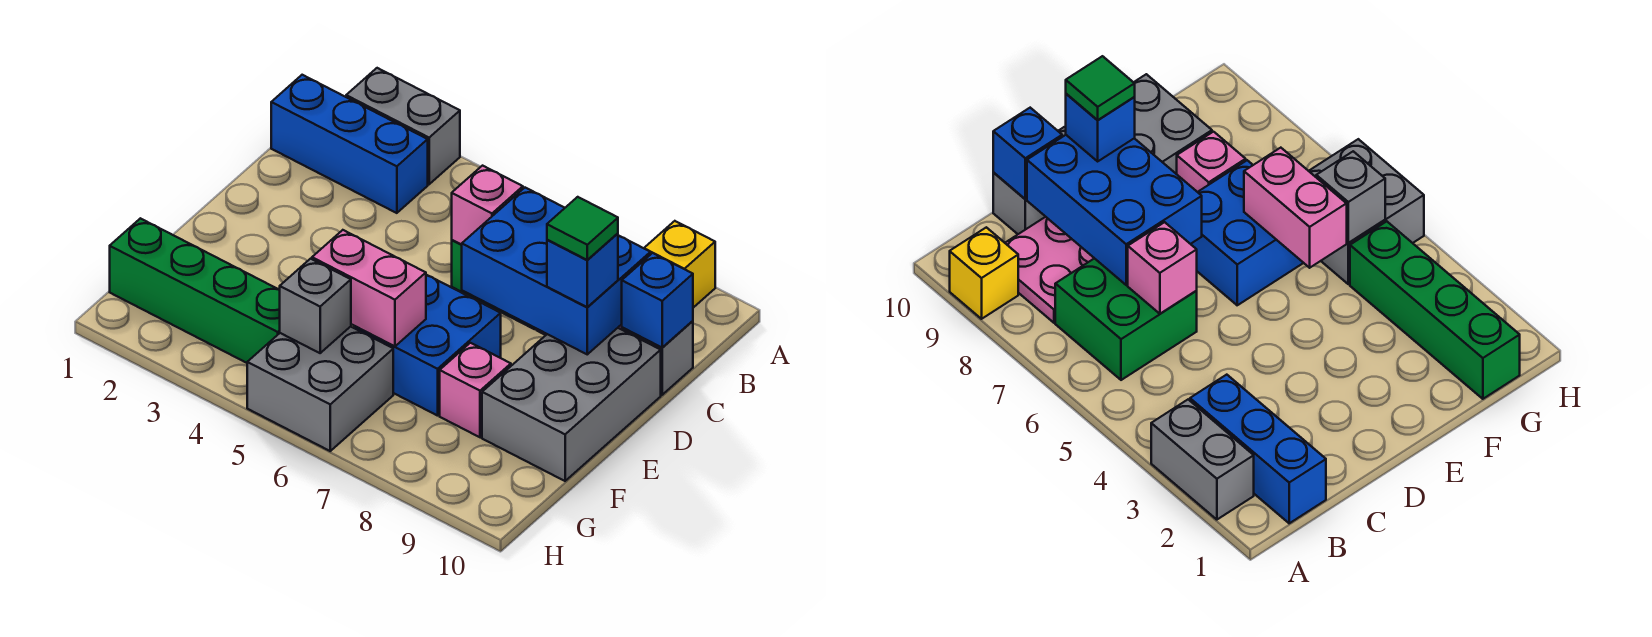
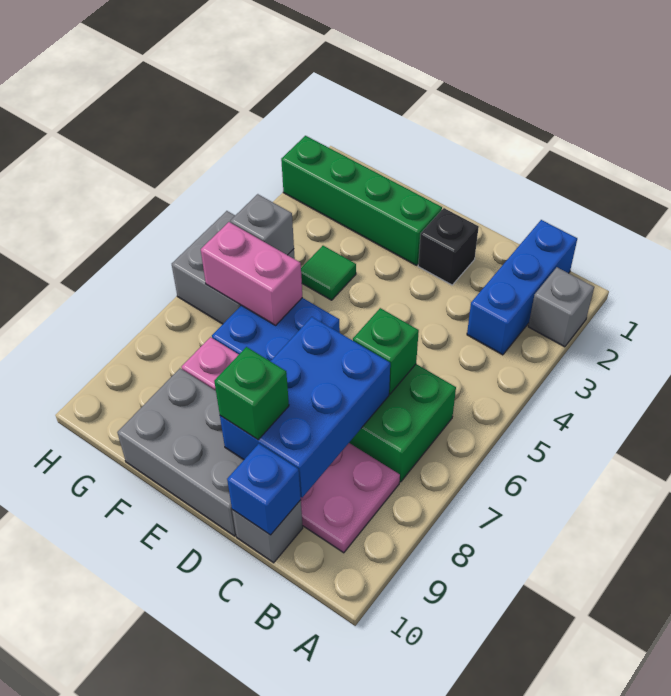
grey 1x2 brick [346,68,460,184] -> grey 1x1 brick [528,267,594,347]
yellow 1x1 brick [644,221,715,308] -> none
pink 1x1 brick [452,166,523,245] -> green 1x1 brick [353,308,419,394]
none -> black 1x1 brick [418,208,479,285]
blue 1x1 brick [547,233,618,307] -> green 1x1 brick [214,347,289,440]
green 1x1 tile [547,197,618,260] -> green 1x1 tile moved to [301,246,356,300]
pink 1x2 brick [312,230,426,346] -> pink 1x2 brick turned to [201,222,302,325]
green 1x4 brick [110,218,280,363] -> green 1x4 brick turned to [281,136,442,265]

